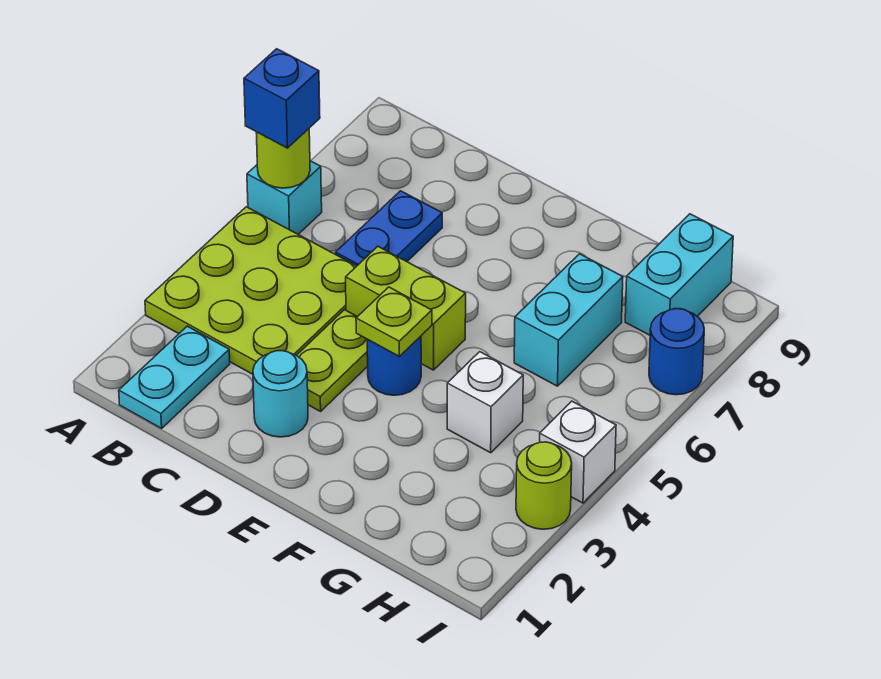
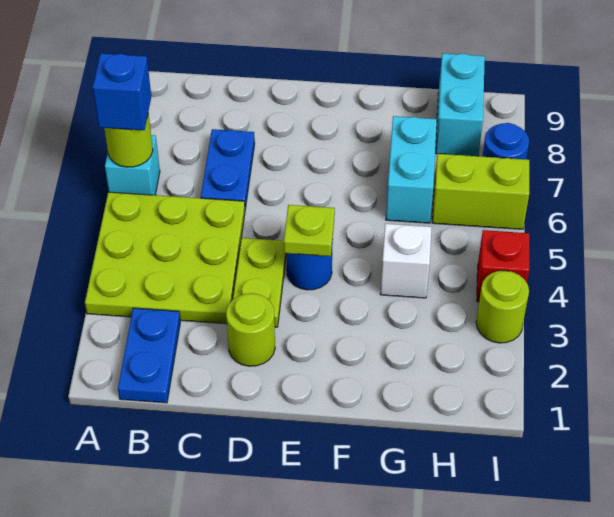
cyan 1x2 plate [119,326,230,428] -> blue 1x2 plate [118,308,180,403]
cyan 1x1 round brick [253,351,308,437] -> lime 1x1 round brick [226,293,275,366]
lime 1x2 brick [346,246,466,370] -> lime 1x2 brick moved to [432,154,529,229]
white 1x1 brick [540,401,616,503] -> red 1x1 brick [477,230,529,302]

